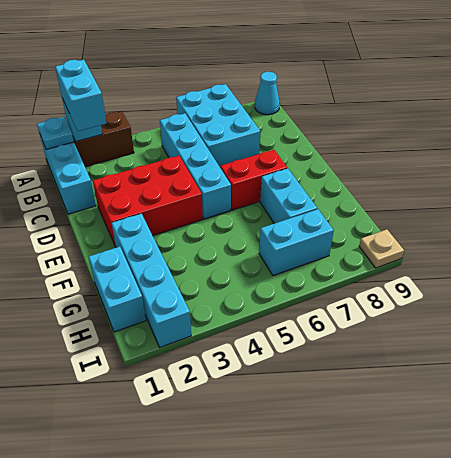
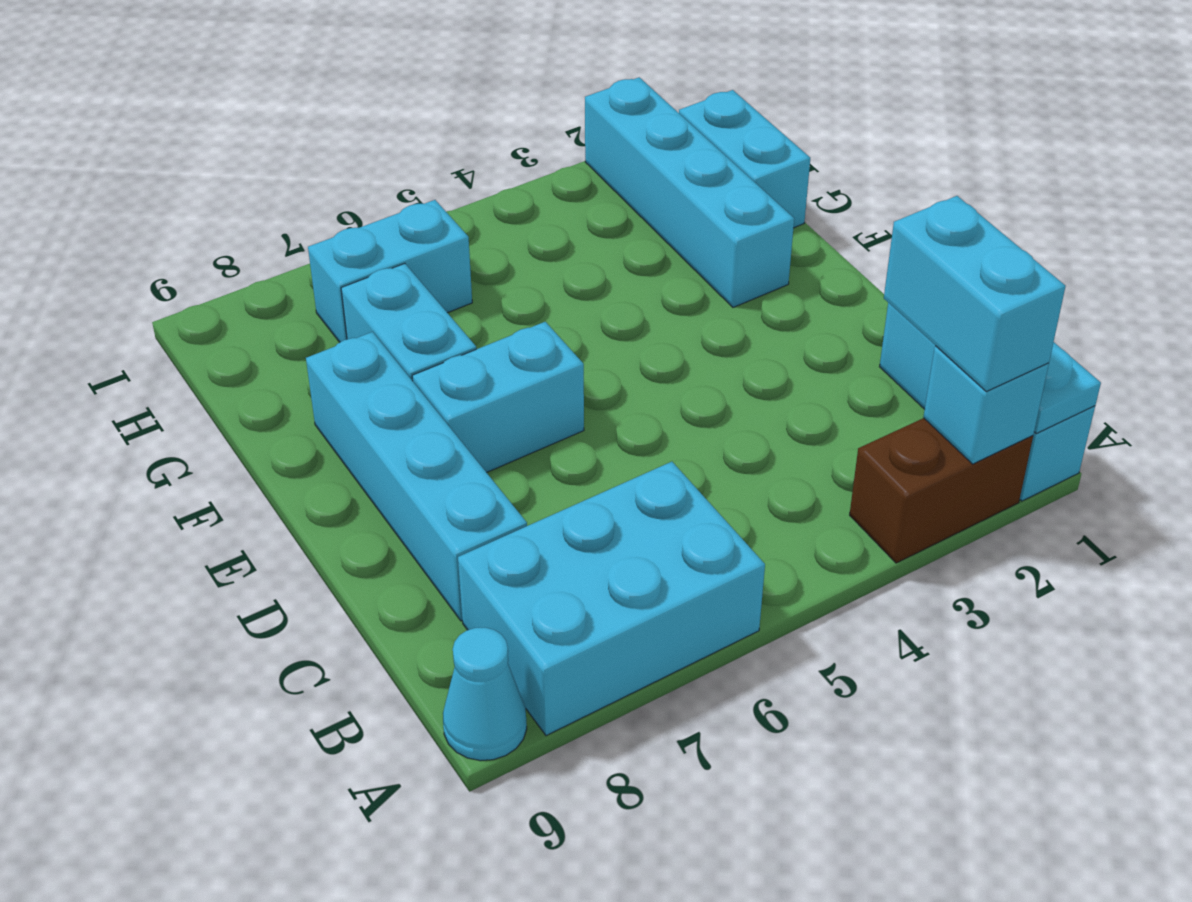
cyan 2x3 brick [176,84,260,167] -> cyan 2x3 brick turned to [458,462,765,736]
cyan 1x4 brick [160,113,231,219] -> cyan 1x4 brick moved to [306,332,527,621]
red 2x3 brick [93,156,203,246] -> none
red 1x2 brick [220,150,287,210] -> cyan 1x2 brick [412,322,584,472]
tan 1x1 plate [359,229,404,268] -> none

